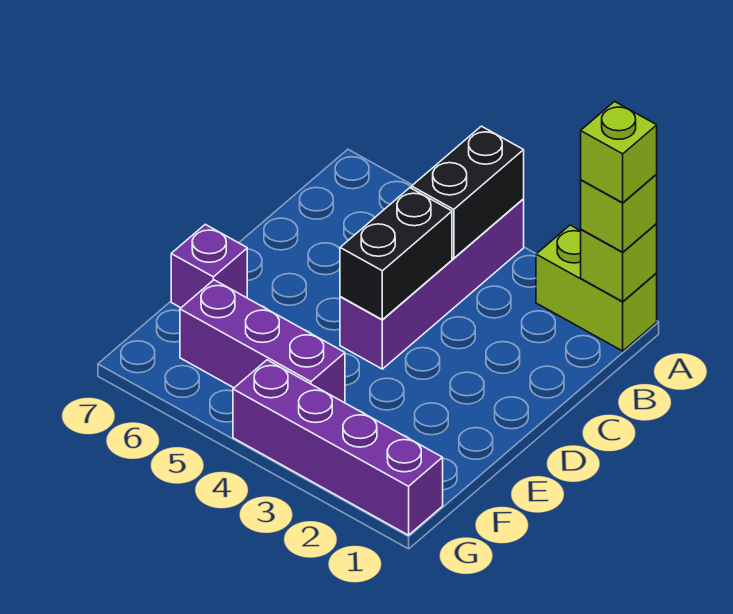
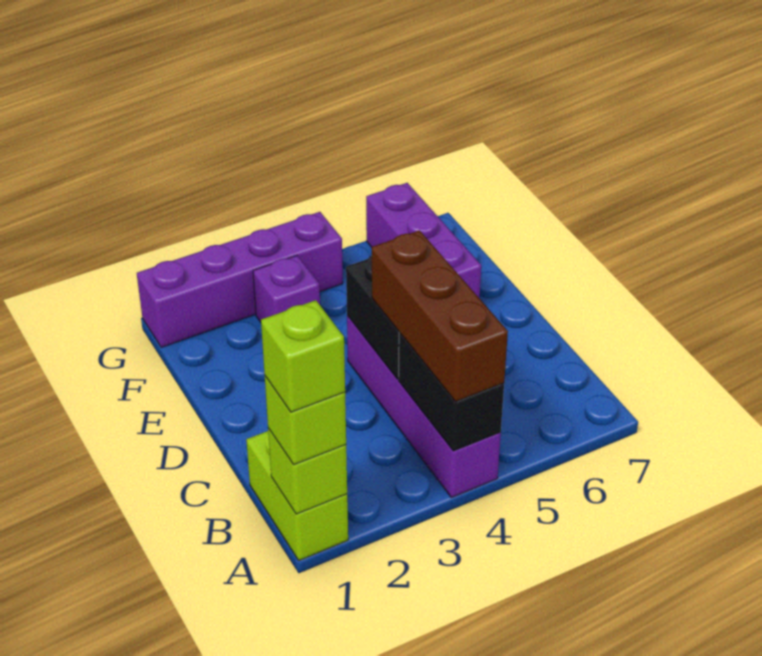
lime 1x2 brick [536,225,657,351] -> lime 1x2 brick turned to [246,431,348,560]
none -> brown 1x3 brick [372,230,508,402]
purple 1x1 brick [171,224,247,308] -> purple 1x1 brick moved to [253,256,320,322]
purple 1x3 brick [180,280,345,402] -> purple 1x3 brick turned to [366,183,481,299]

